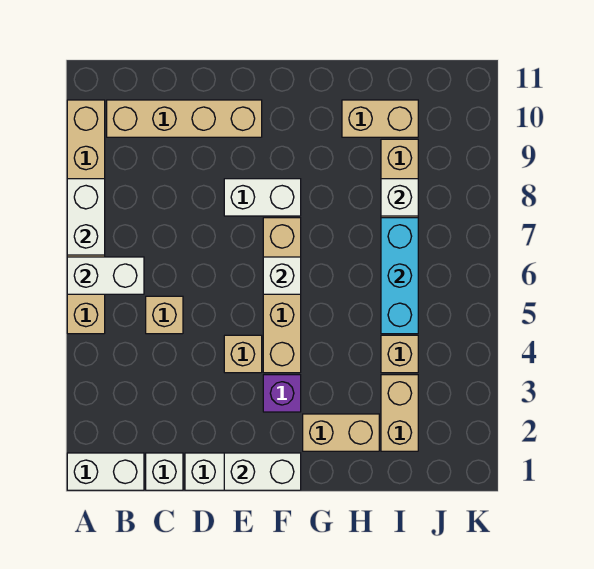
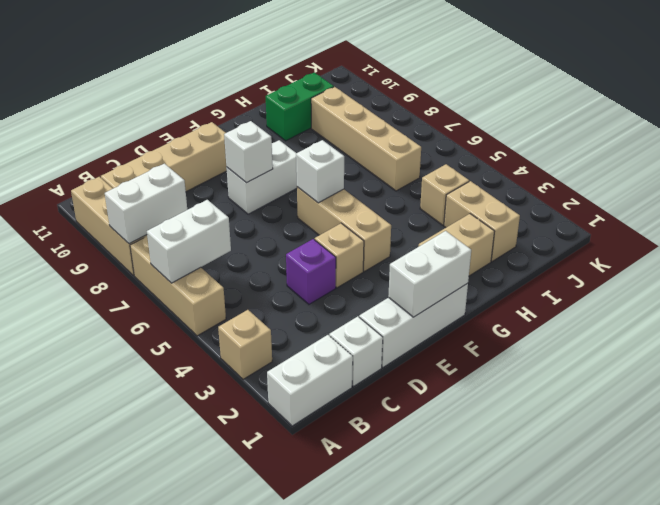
white 1x2 brick [67,179,105,255] -> white 1x2 brick turned to [105,164,187,244]
tan 1x1 brick [146,296,183,334] -> tan 1x1 brick moved to [218,310,272,379]
purple 1x1 brick [263,375,301,412] -> purple 1x1 brick moved to [286,239,336,304]
tan 1x4 brick [263,218,301,373] -> tan 1x3 brick [297,187,391,271]
tan 1x2 brick [342,100,418,137] -> green 1x2 brick [266,73,334,141]
cyan 1x3 brick [381,218,418,334] -> none
white 1x1 brick [381,179,418,216] -> white 1x1 brick moved to [224,121,273,183]

